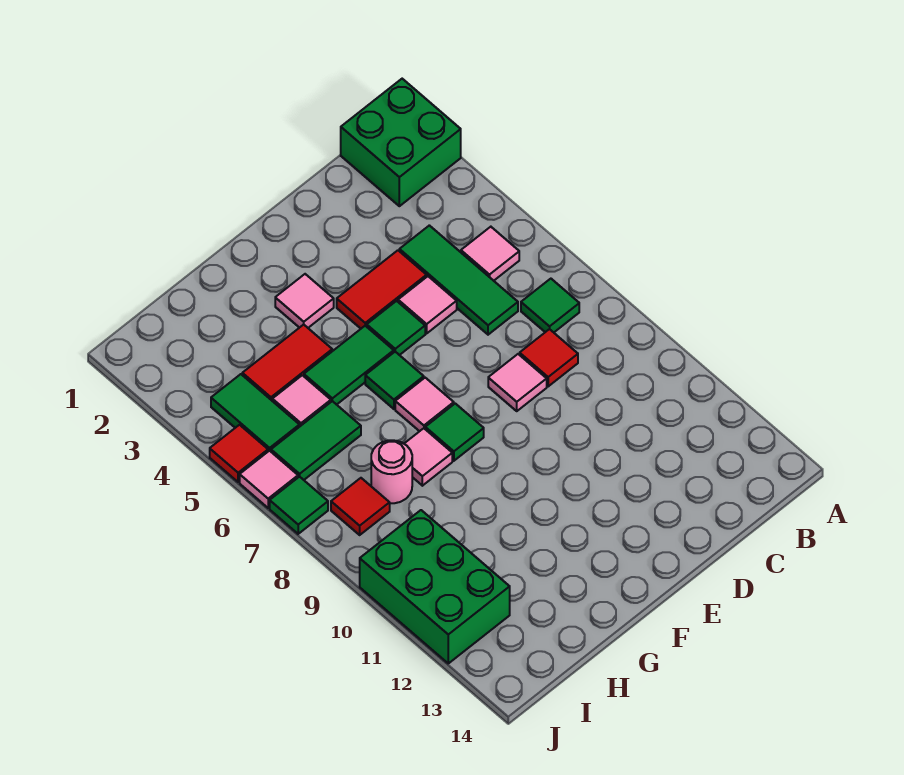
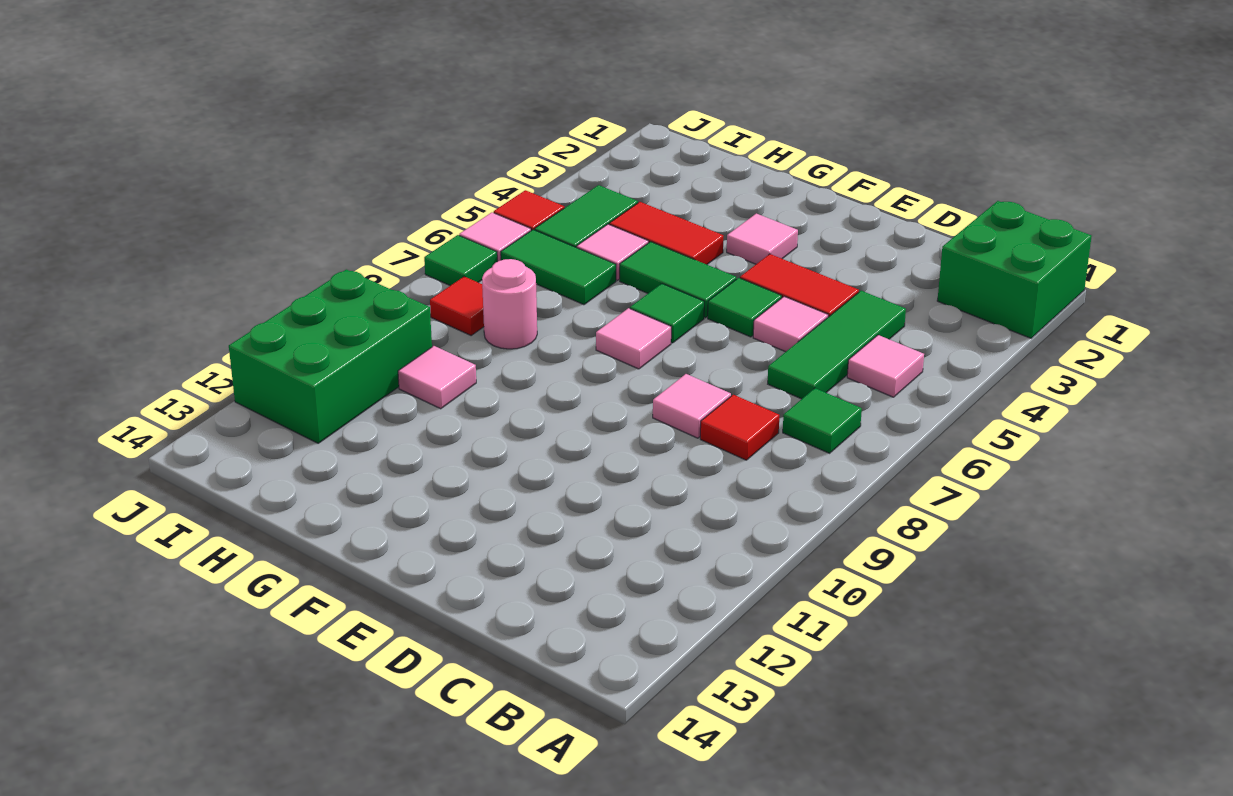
green 1x1 tile [425,404,484,461] -> none
pink 1x1 tile [404,428,452,486] -> pink 1x1 tile moved to [398,346,476,409]

